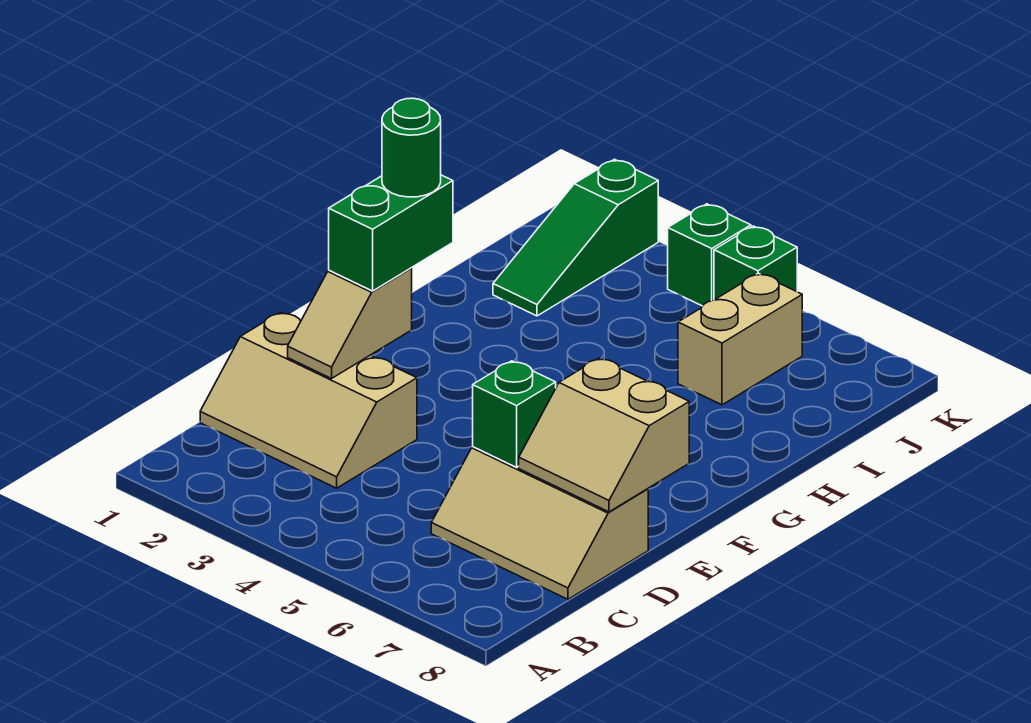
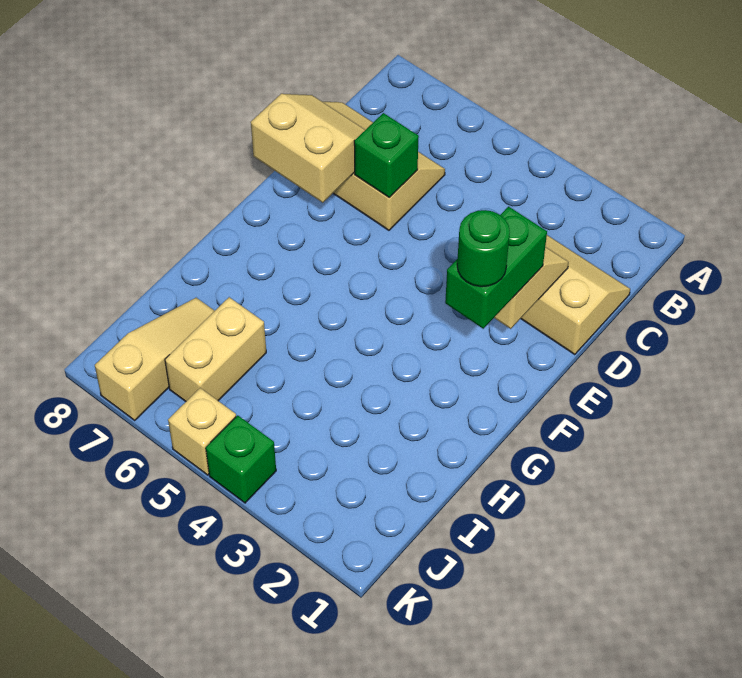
green 1x3 slope [493,159,658,316] -> none
none -> tan 1x3 slope [95,298,215,420]
green 1x1 brick [714,226,797,300] -> tan 1x1 brick [168,388,236,475]

